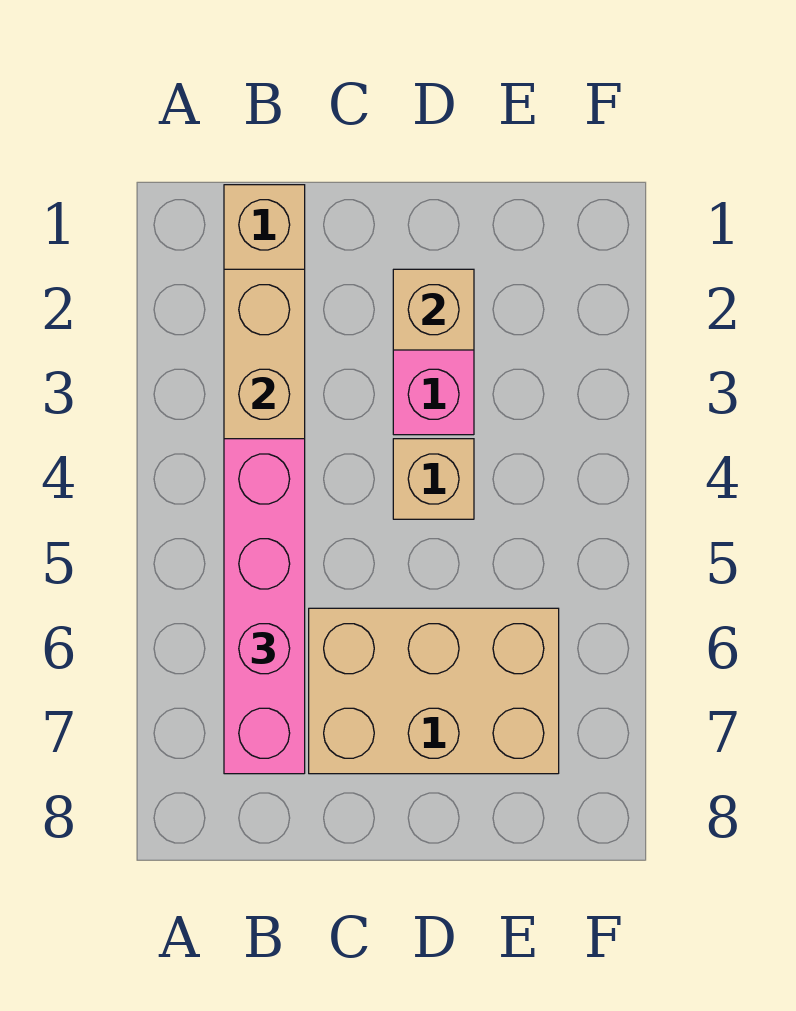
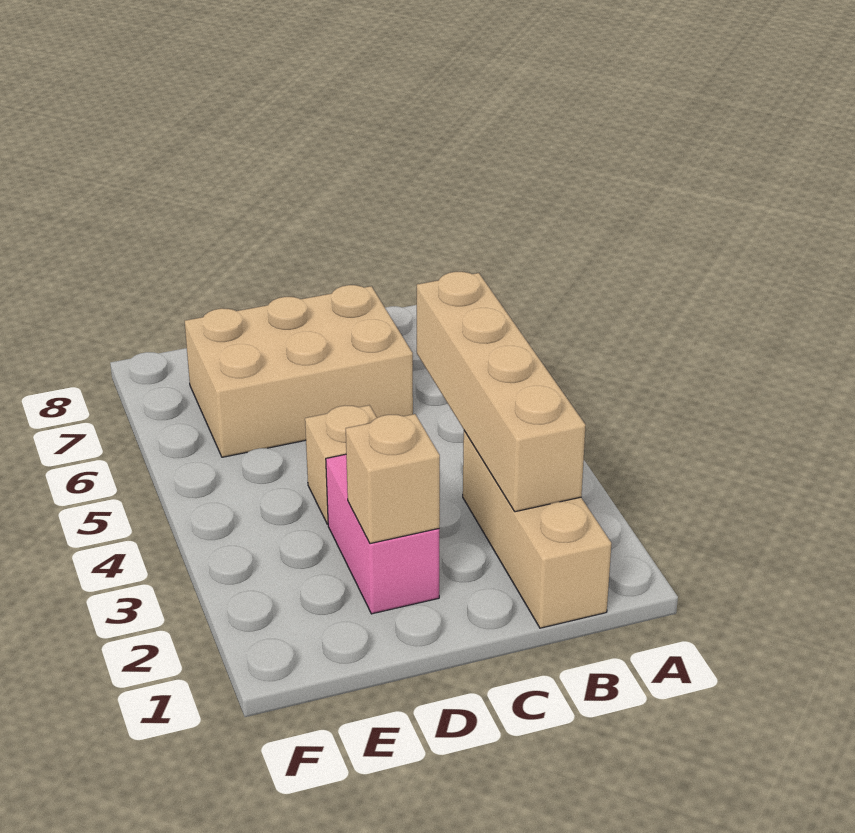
pink 1x4 brick [224,439,305,774] -> none

